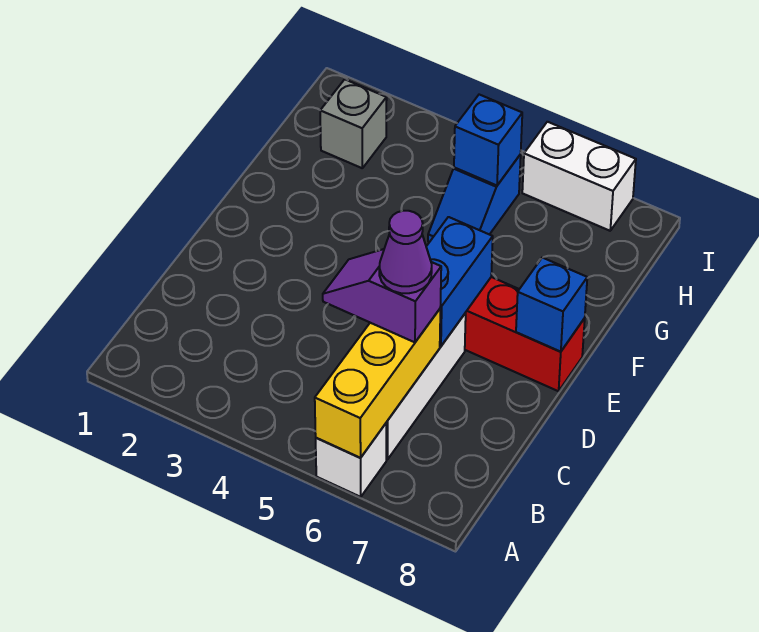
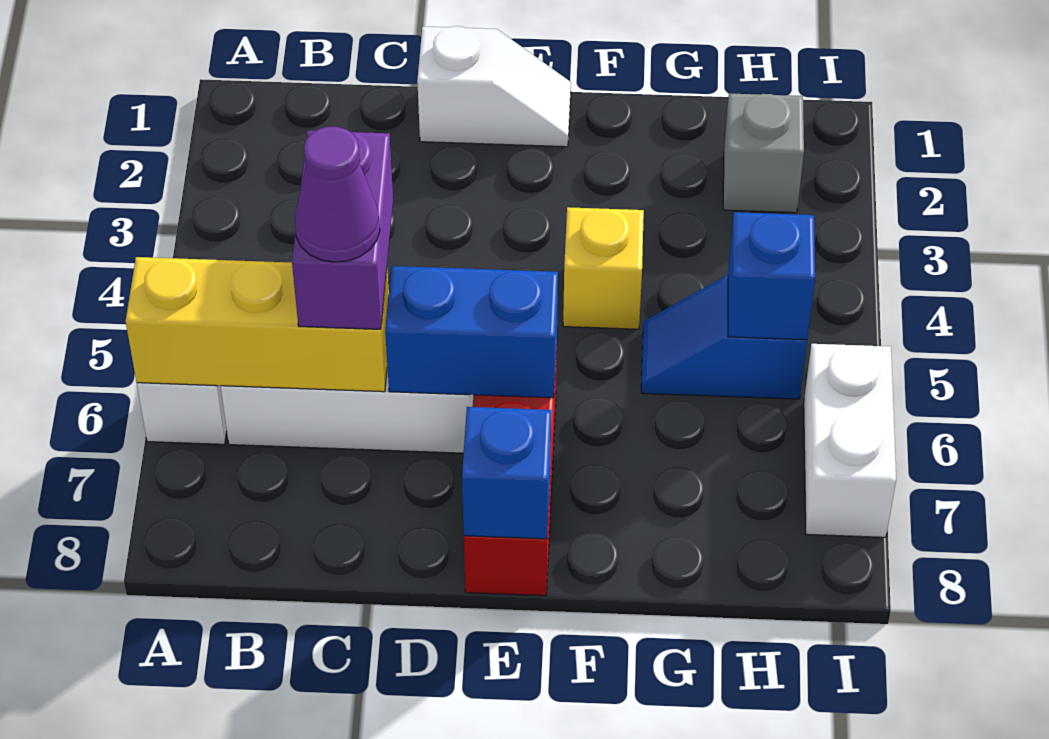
purple 1x2 slope [323,249,441,342] -> purple 1x2 brick [292,131,393,329]
none -> white 1x2 slope [417,26,571,147]
none -> yellow 1x1 brick [563,207,644,329]

